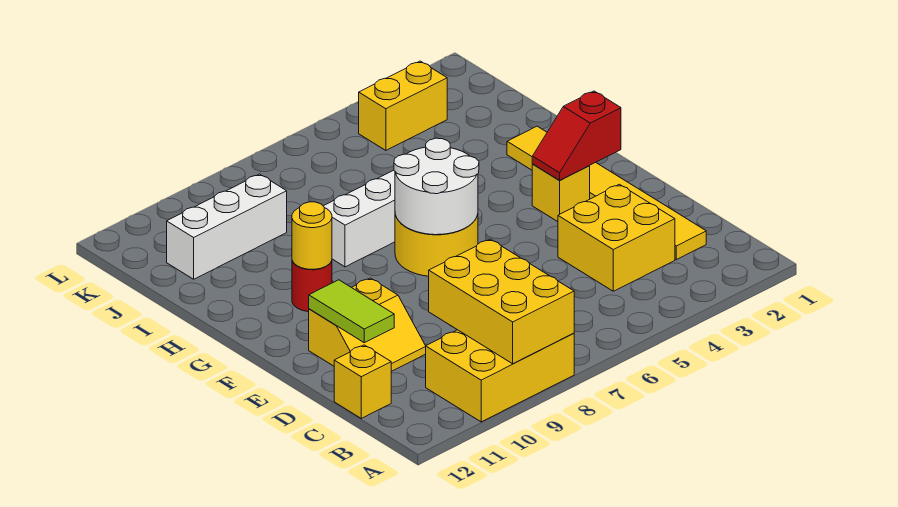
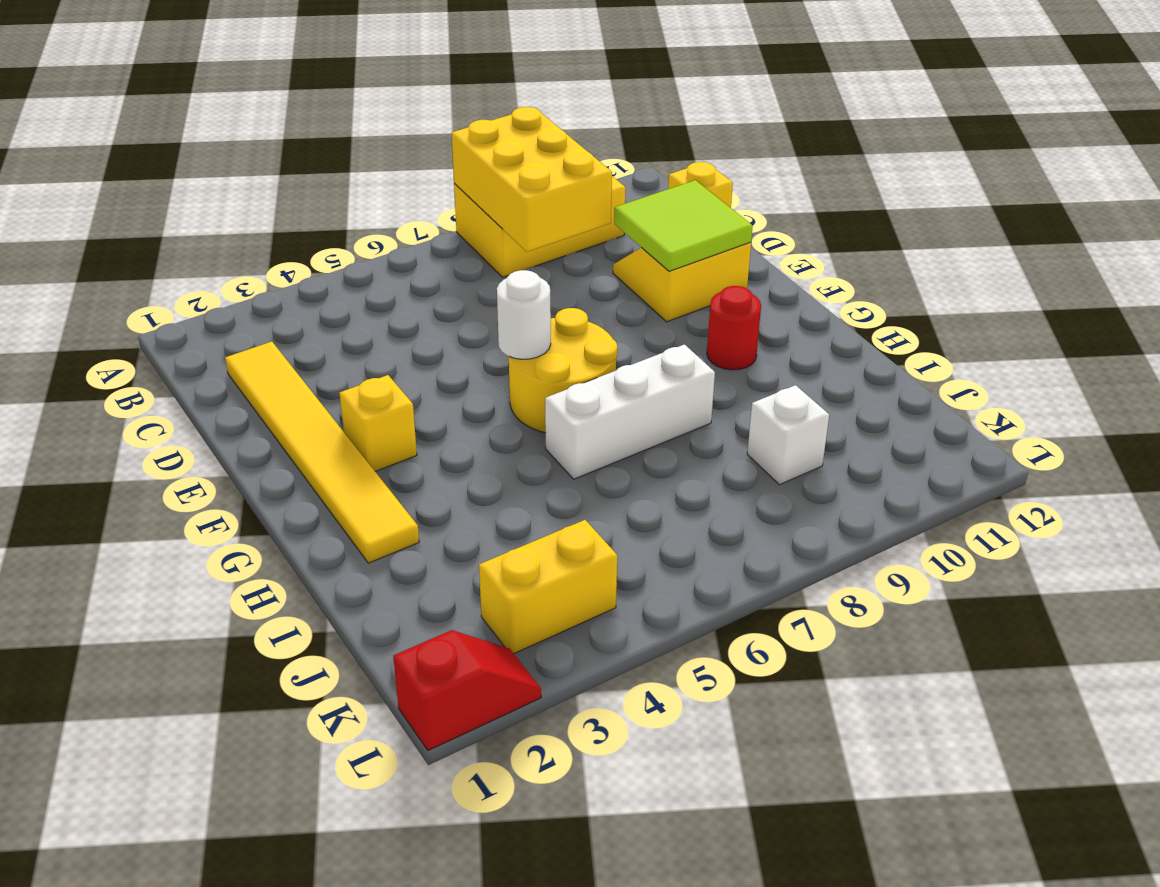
yellow 2x2 brick [558,184,675,291] -> none
lime 1x2 tile [309,280,394,343] -> lime 2x2 tile [614,180,753,271]
red 1x2 slope [532,91,621,180] -> red 1x2 slope moved to [393,630,541,750]
white 2x2 round brick [394,138,479,235] -> white 1x1 round brick [497,270,551,359]
yellow 1x1 round brick [292,202,332,269] -> none
white 1x3 brick [167,174,287,279] -> white 1x1 brick [747,385,829,485]

